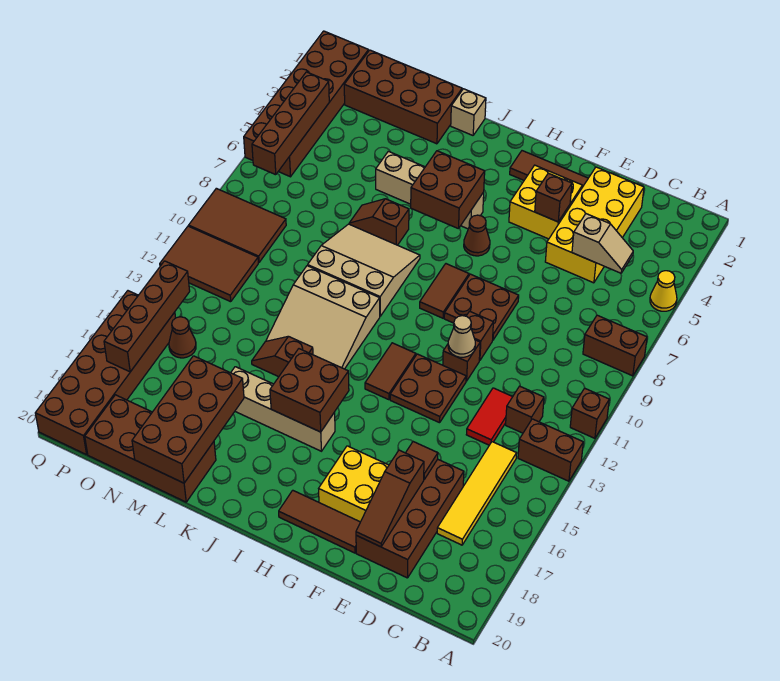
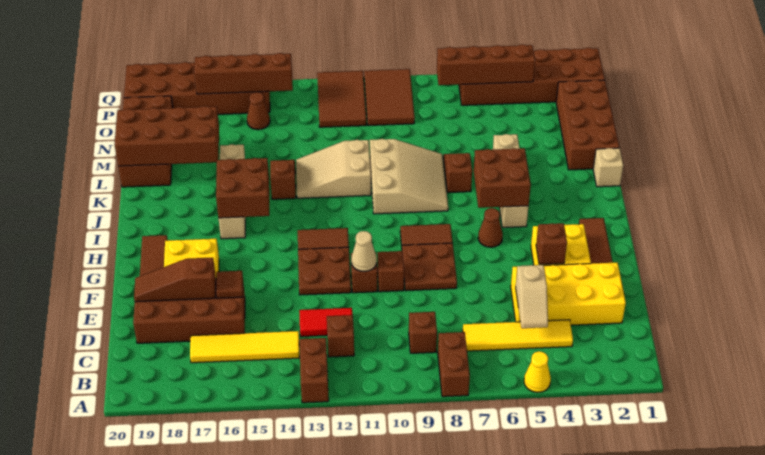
brown 1x1 brick [570,388,609,438] -> brown 1x1 brick moved to [409,312,437,353]
none -> yellow 1x4 tile [463,320,573,351]
tan 3x3 slope [266,266,380,369] -> tan 2x3 slope [296,140,371,198]

